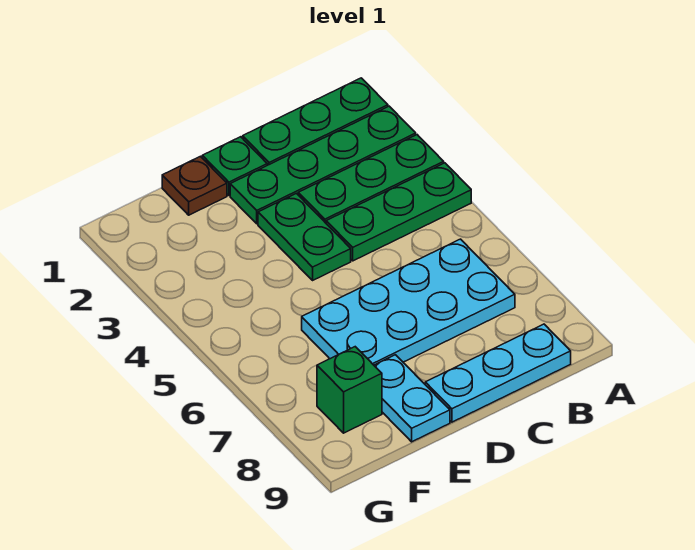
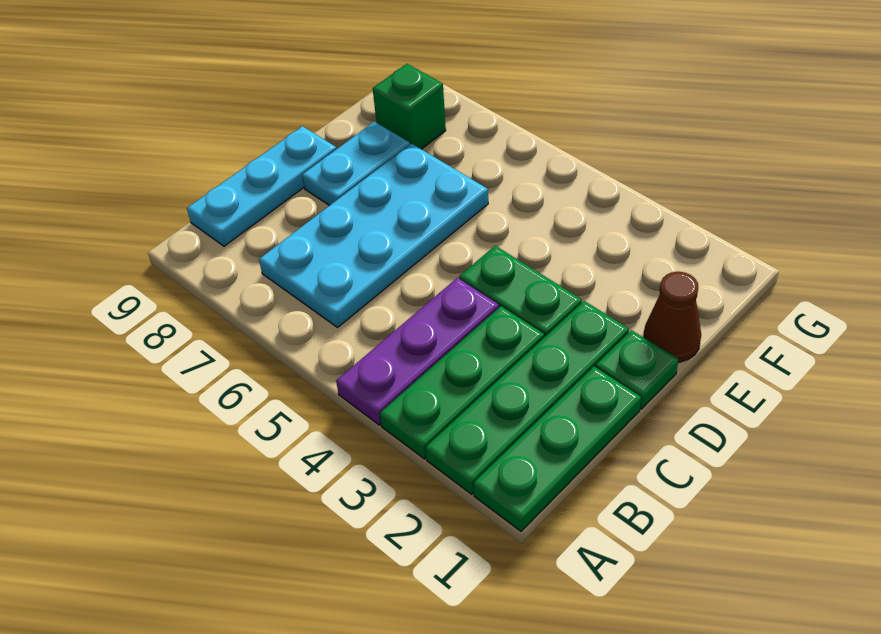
green 1x3 plate [326,163,471,261] -> purple 1x3 plate [336,278,499,425]
brown 1x1 plate [162,156,227,215] -> brown 1x1 cone [643,272,701,362]
cyan 1x2 plate [374,355,450,442] -> cyan 1x2 plate turned to [302,122,410,206]

